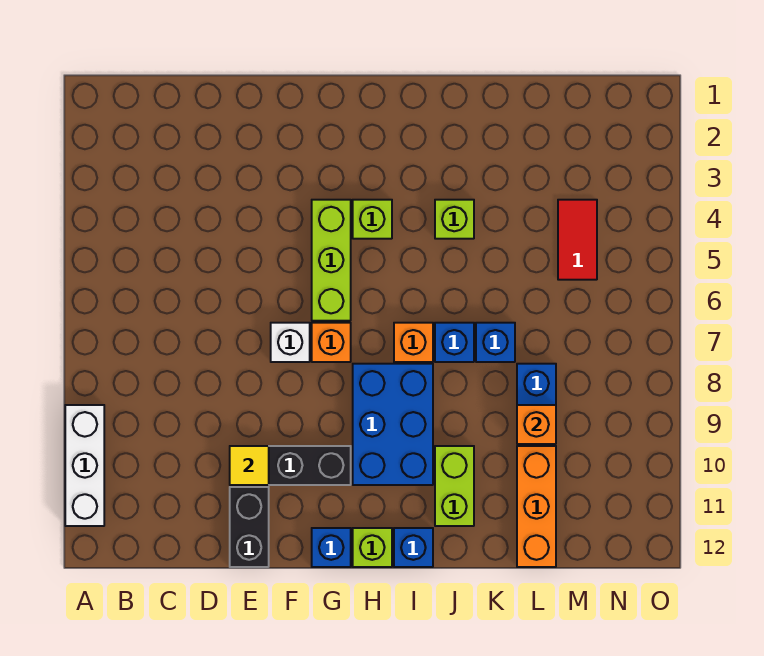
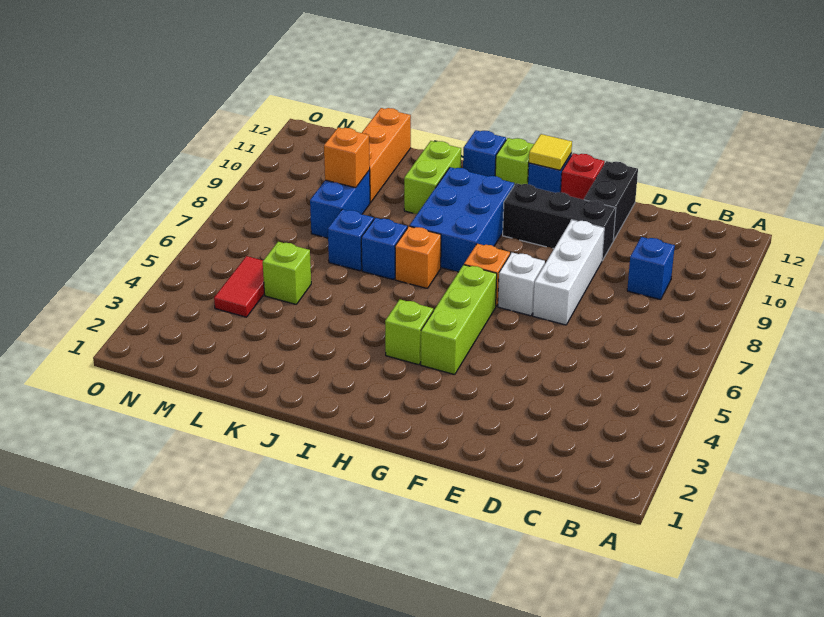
white 1x3 brick [65,405,104,526] -> white 1x3 brick moved to [533,220,604,325]
none -> blue 1x1 brick [627,237,675,300]
yellow 1x1 tile [230,446,269,485] -> yellow 1x1 tile moved to [529,134,572,170]
none -> red 1x1 brick [561,153,605,200]
lime 1x1 brick [435,200,474,239] -> lime 1x1 brick moved to [263,242,311,304]

